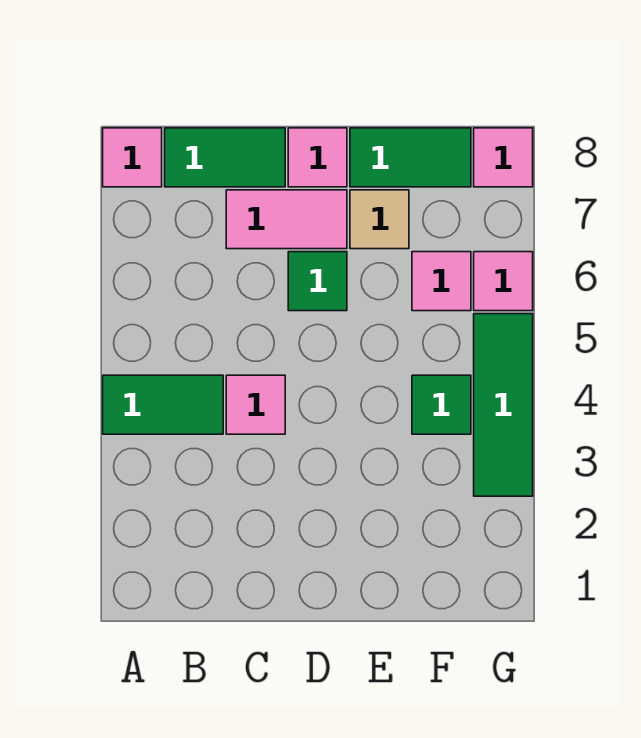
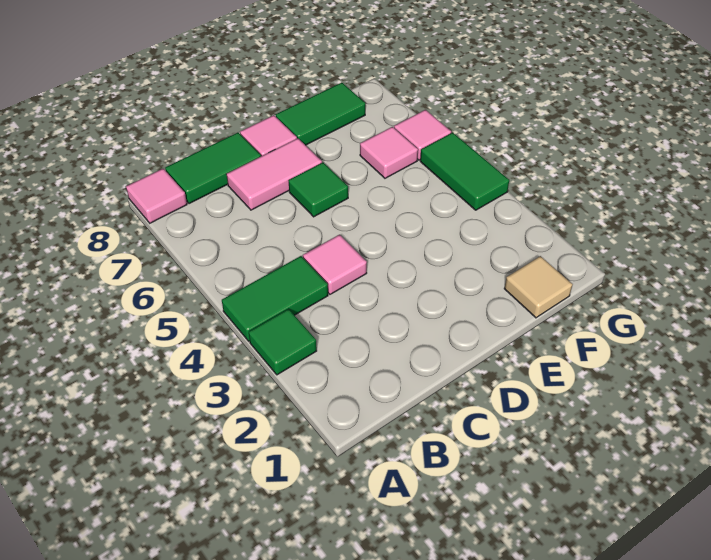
tan 1x1 tile [350,190,409,249] -> tan 1x1 tile moved to [504,256,573,318]
green 1x1 tile [412,375,471,434] -> green 1x1 tile moved to [249,309,317,375]
green 1x3 tile [474,314,533,496] -> green 1x2 tile [420,133,509,210]
pink 1x1 tile [474,128,533,187] -> none

